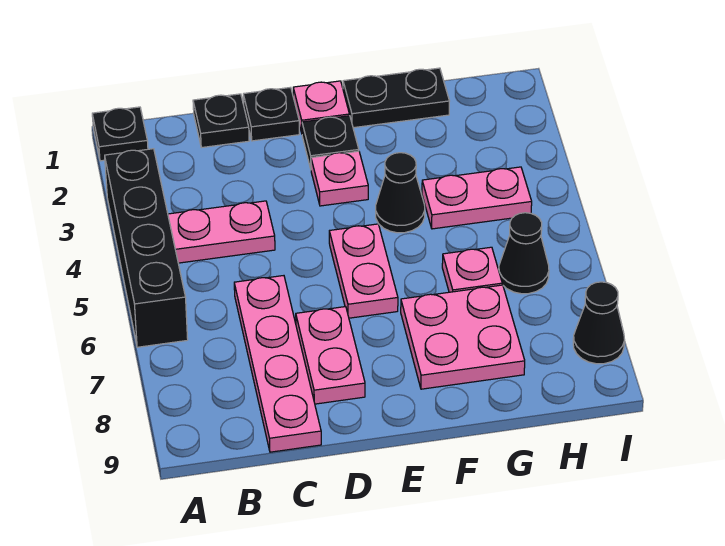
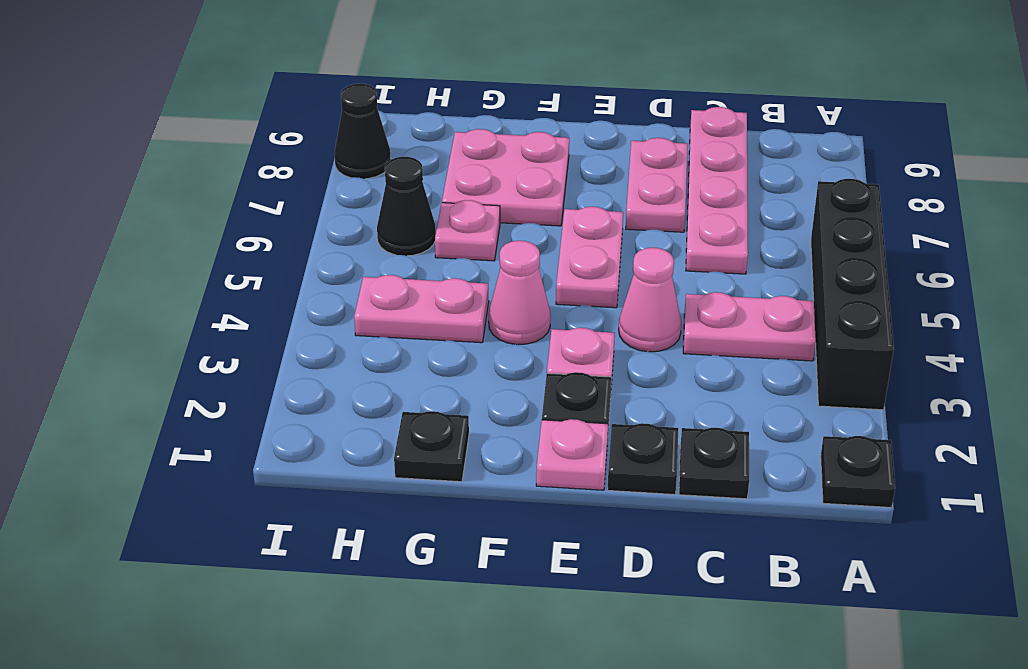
none -> pink 1x1 cone [619,248,681,352]
black 1x2 plate [343,68,449,128] -> black 1x1 plate [394,411,469,482]
black 1x1 cone [376,153,425,233] -> pink 1x1 cone [489,241,551,345]

